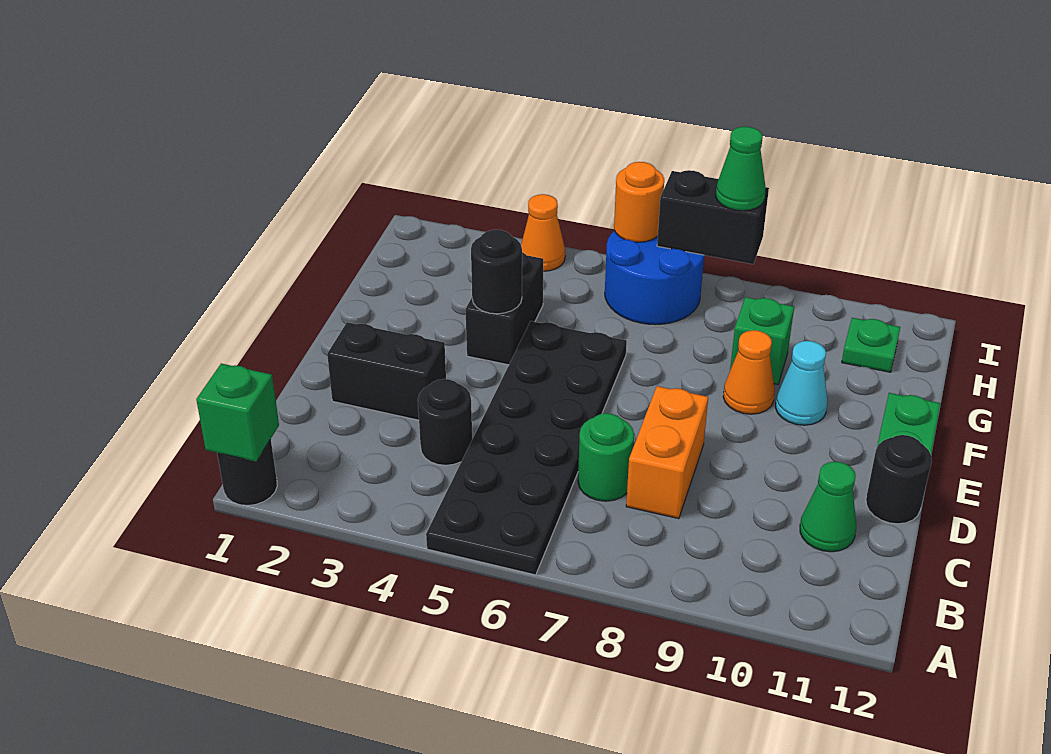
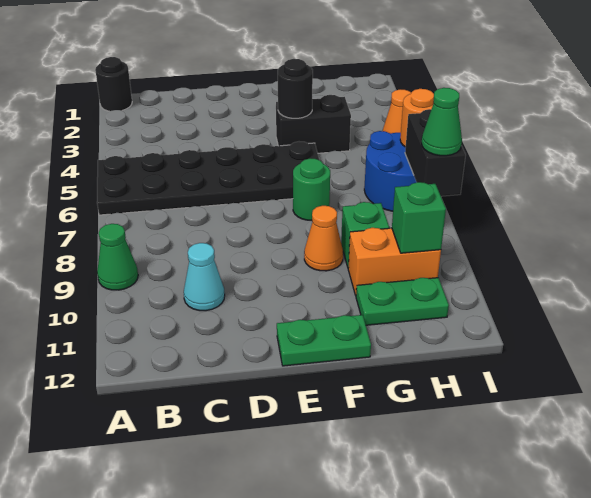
green 1x1 brick [196,363,279,462] -> green 1x1 brick moved to [392,182,446,253]
black 1x1 round brick [418,379,472,465] -> none
green 1x1 round brick [578,413,634,501] -> green 1x1 round brick moved to [293,158,330,220]
orange 1x2 brick [626,386,708,519] -> orange 1x2 brick moved to [348,228,441,295]
green 1x1 cone [800,462,856,552] -> green 1x1 cone moved to [97,224,138,290]
black 1x2 brick [327,322,446,420] -> none
black 1x1 round brick [866,435,932,524] -> none
cyan 1x1 cone [776,341,827,425] -> cyan 1x1 cone moved to [184,243,225,311]
green 1x1 plate [842,318,900,372] -> green 1x2 plate [356,278,449,325]

